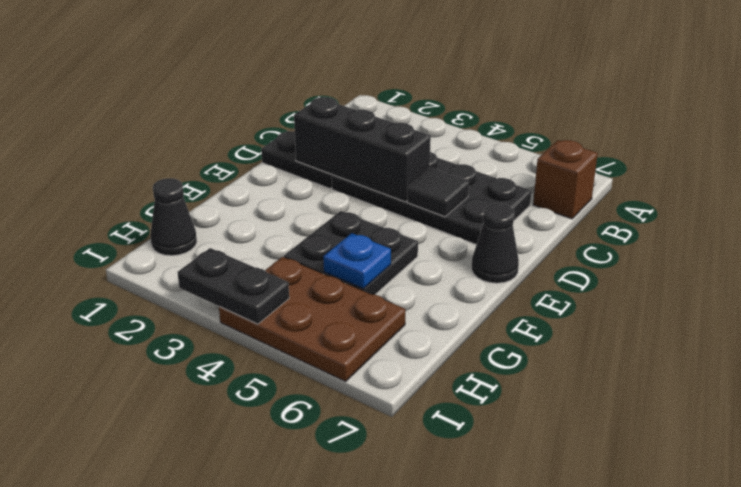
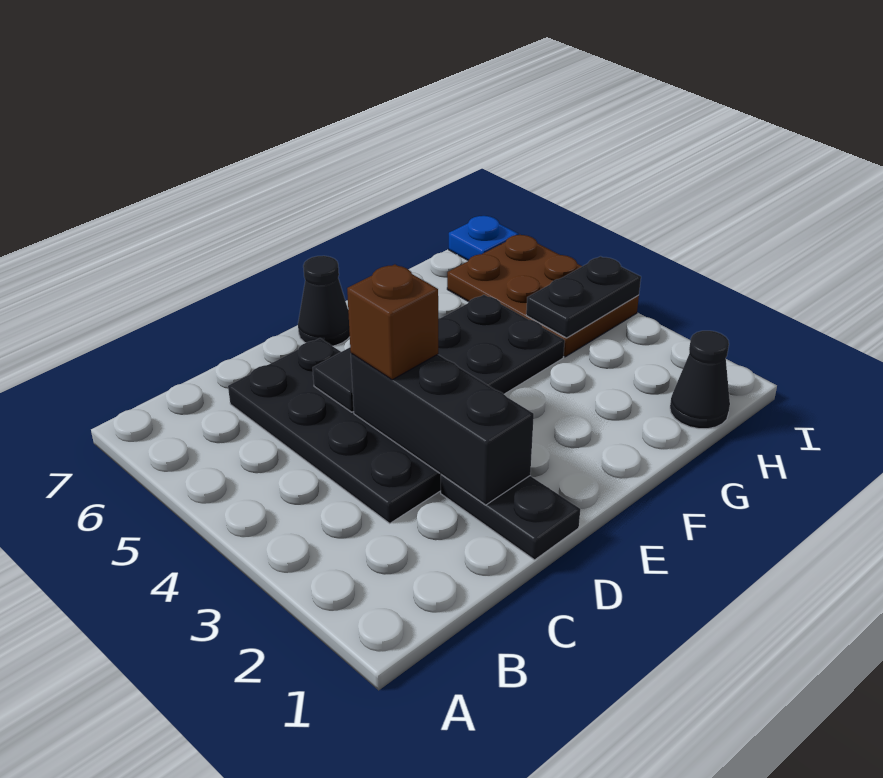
brown 1x1 brick [533,140,598,219] -> brown 1x1 brick moved to [347,264,438,380]
blue 1x1 plate [323,233,391,289] -> blue 1x1 plate moved to [449,216,518,260]
black 1x2 plate [177,248,289,324] -> black 1x2 plate turned to [526,256,641,338]

